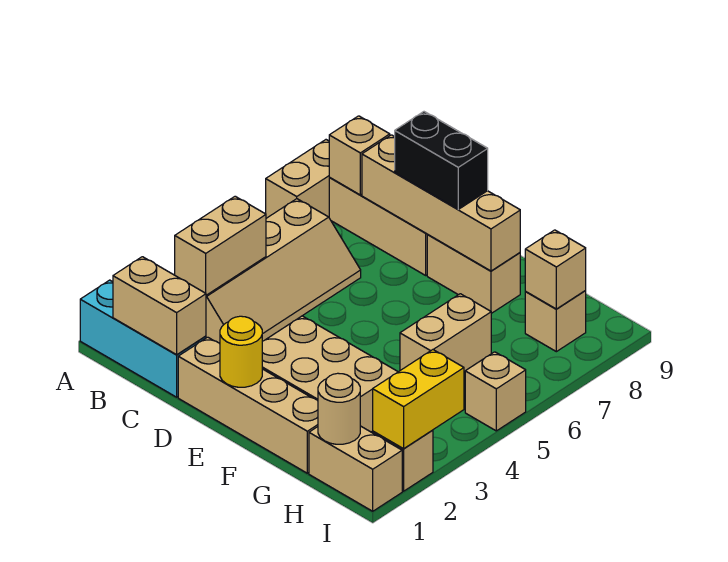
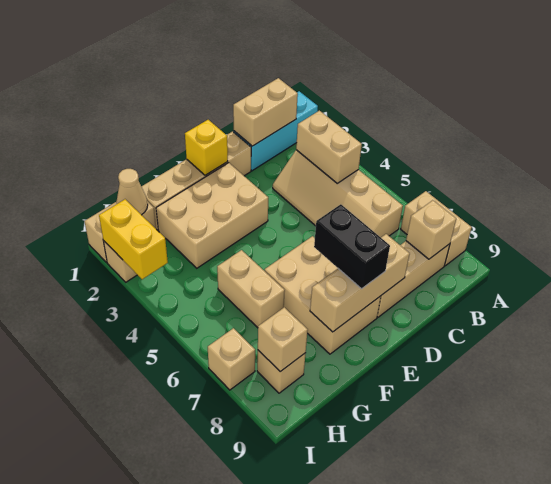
tan 1x4 brick [362,135,520,271] -> tan 1x3 brick [310,234,410,332]
black 1x2 brick [395,112,488,209] -> black 1x2 brick turned to [314,204,390,289]
yellow 1x1 round brick [220,316,262,387] -> yellow 1x1 brick [185,120,228,175]
tan 1x2 brick [427,234,520,313] -> tan 2x3 brick [265,236,381,354]
tan 1x1 round brick [318,373,360,444] -> tan 1x1 cone [116,169,148,215]
tan 1x1 brick [465,352,526,431] -> tan 1x1 brick moved to [208,328,255,390]

